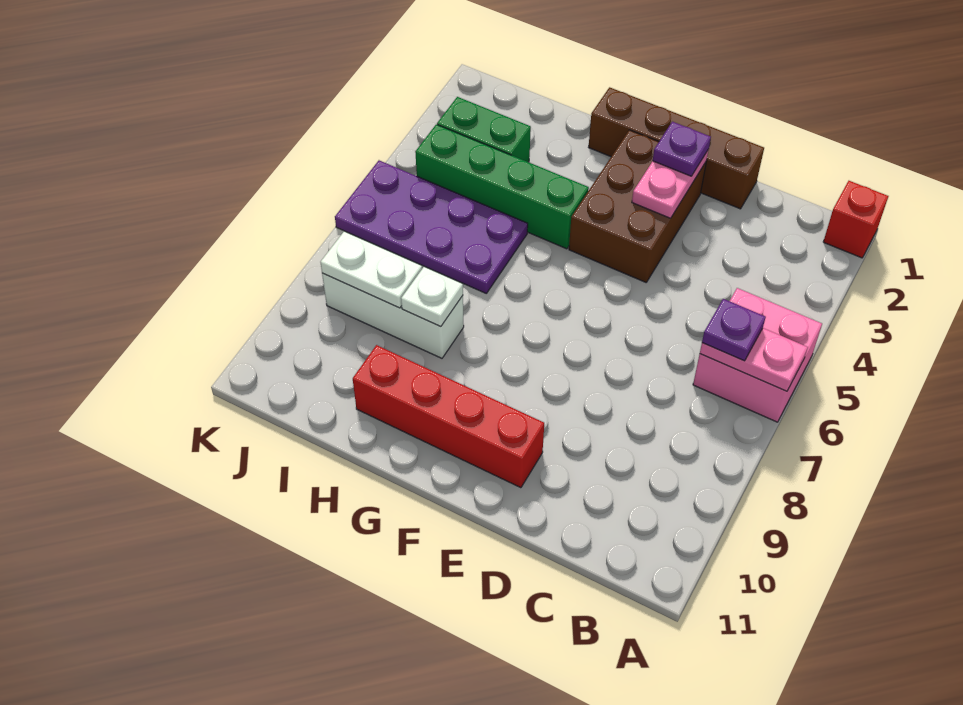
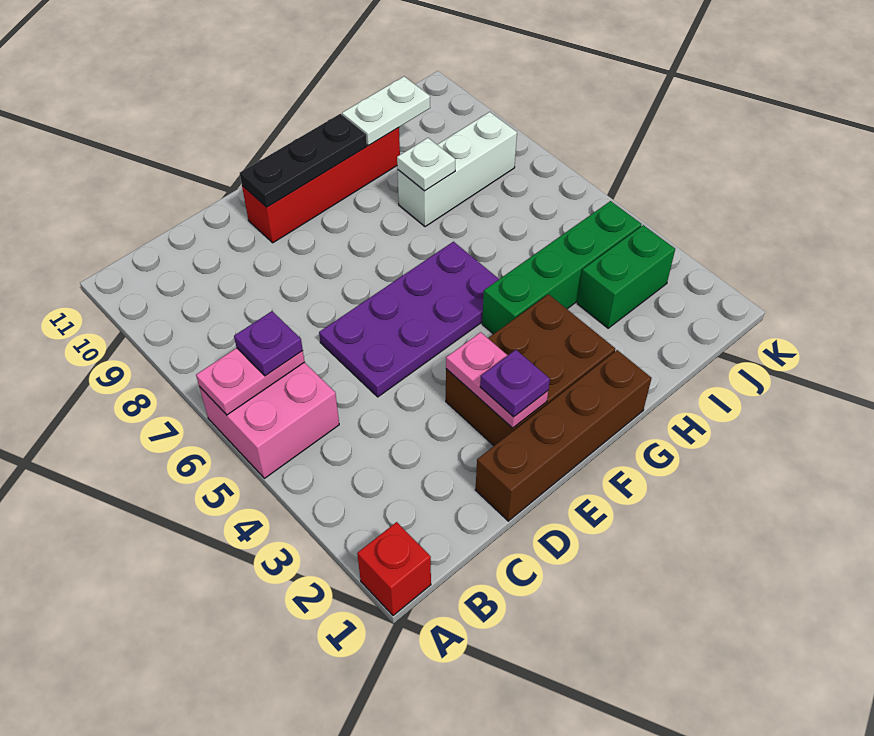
brown 2x3 brick [569,130,706,282] -> brown 2x3 brick turned to [446,294,615,446]
none -> black 1x3 plate [240,114,367,207]
purple 2x4 plate [335,160,528,293] -> purple 2x4 plate moved to [319,242,499,397]
white 1x2 plate [321,232,422,308] -> white 1x2 plate moved to [342,77,430,145]

